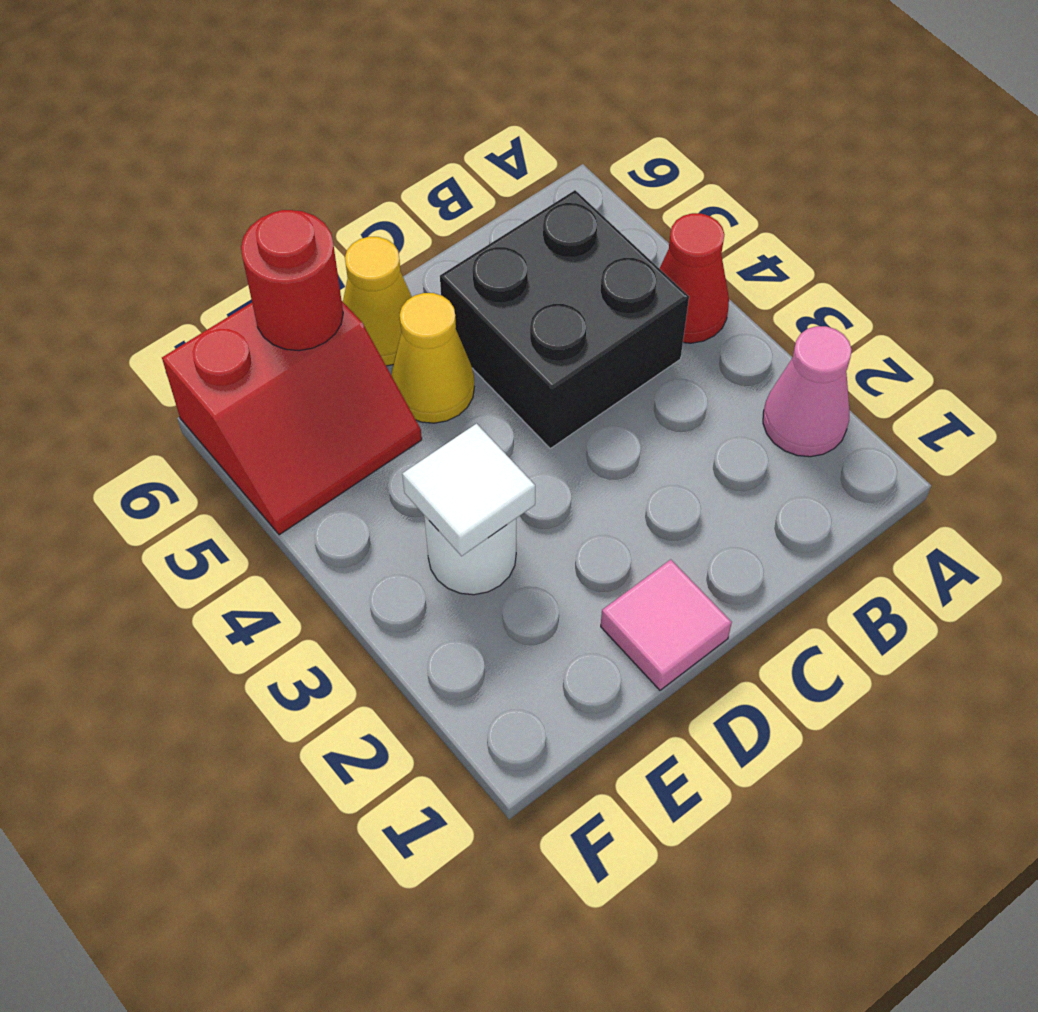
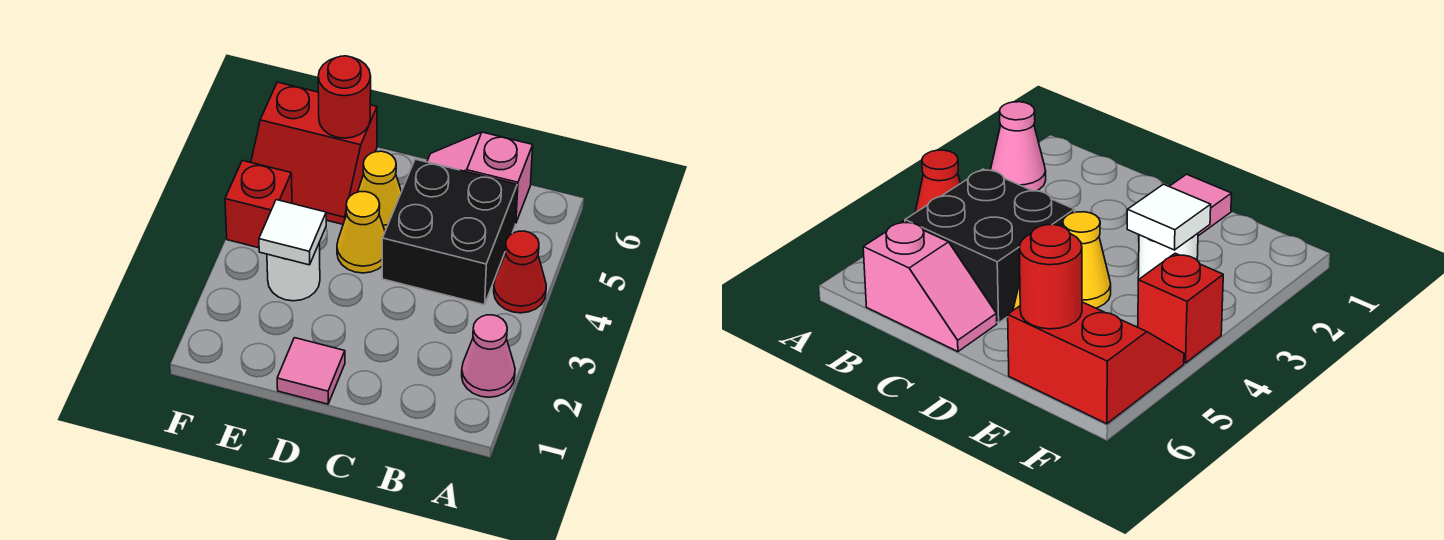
none -> pink 1x2 slope [427,132,533,224]
yellow 1x1 cone [343,237,412,366] -> yellow 1x1 cone moved to [337,192,385,273]
none -> red 1x1 brick [225,160,292,248]

